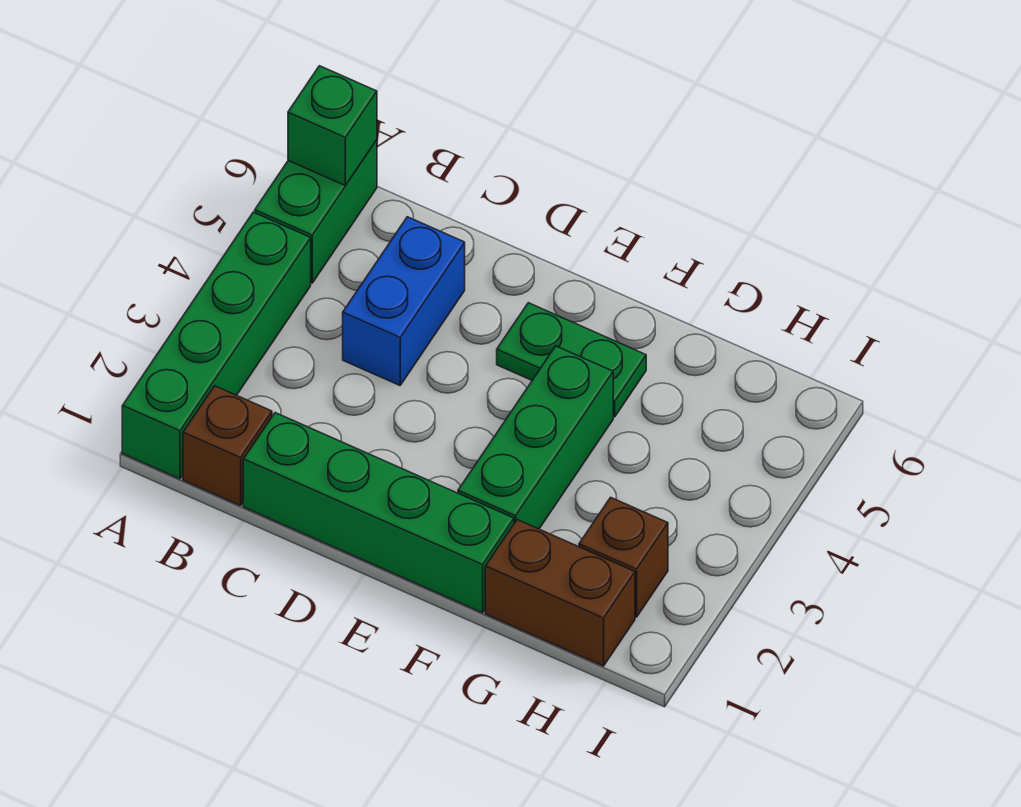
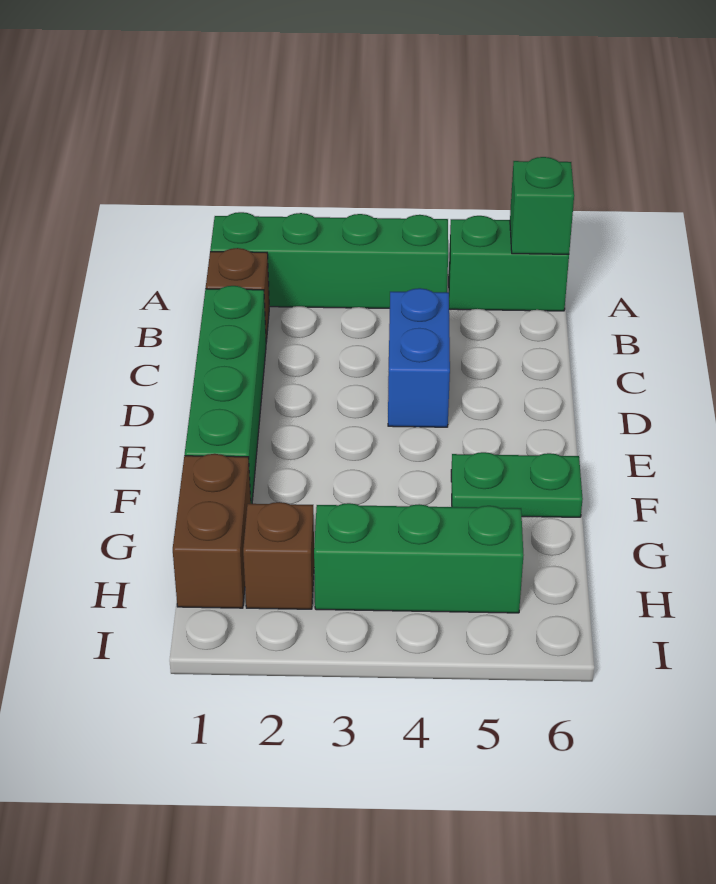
blue 1x2 brick [343,217,465,385] -> blue 1x2 brick turned to [388,288,450,427]
green 1x2 plate [497,303,646,417] -> green 1x2 plate turned to [451,452,583,517]
green 1x3 brick [458,346,613,529] -> green 1x3 brick moved to [314,503,523,613]

